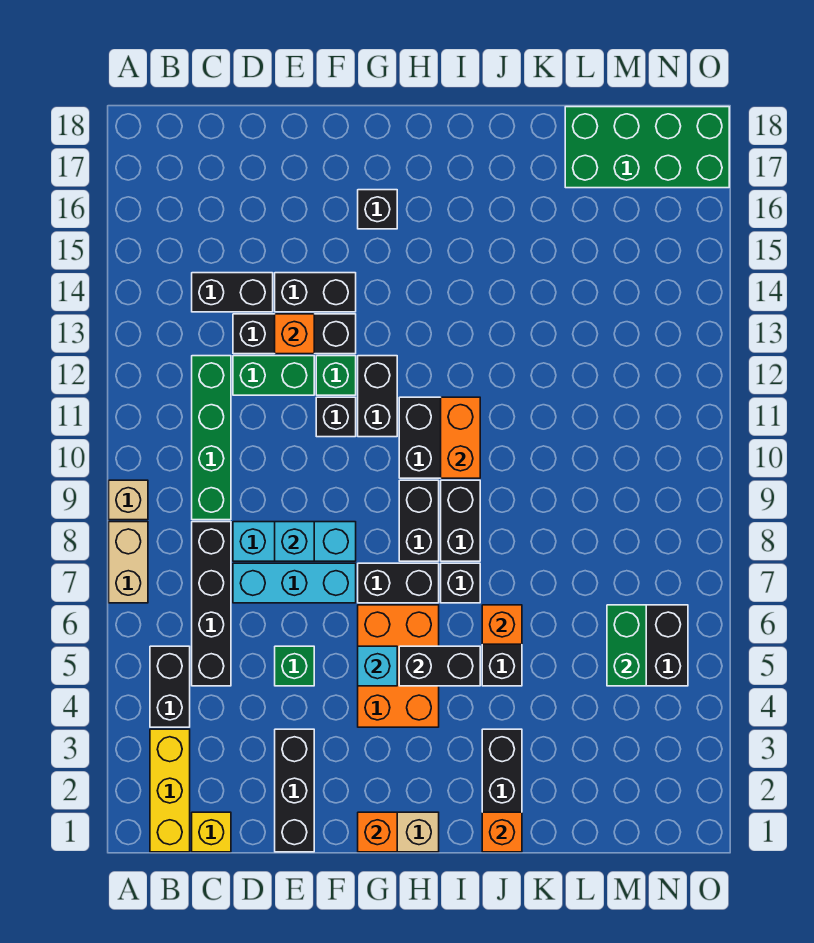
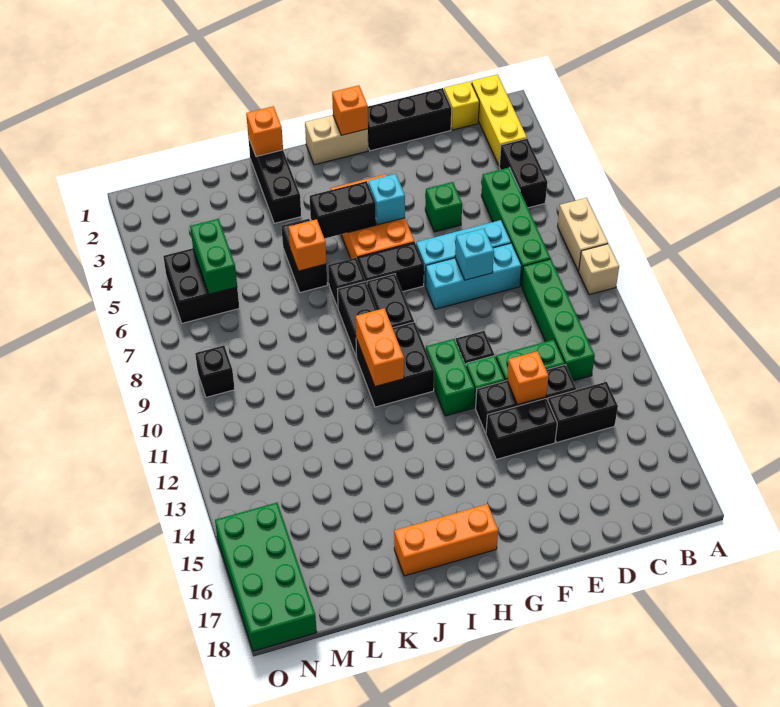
black 1x4 brick [192,522,231,686] -> green 1x4 brick [481,168,551,286]
black 1x3 brick [275,729,314,852] -> black 1x3 brick turned to [368,88,452,151]
black 1x2 brick [358,356,397,437] -> green 1x2 brick [426,339,475,416]
black 1x1 brick [358,190,397,229] -> black 1x1 brick moved to [195,345,235,397]
none -> orange 1x3 brick [394,504,498,576]
green 2x4 brick [565,107,729,188] -> green 2x4 brick turned to [215,503,317,651]

